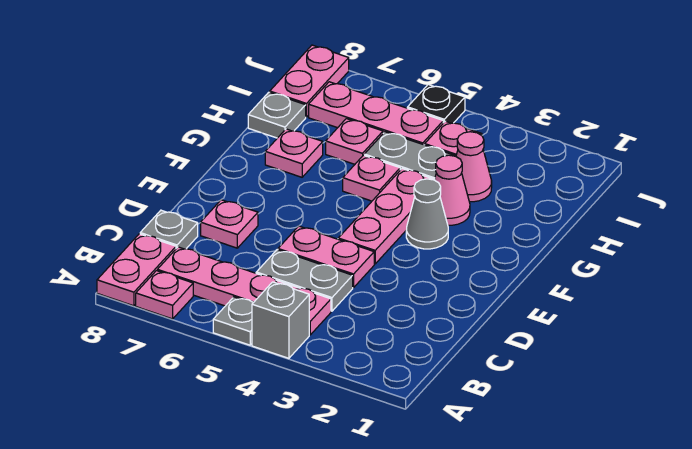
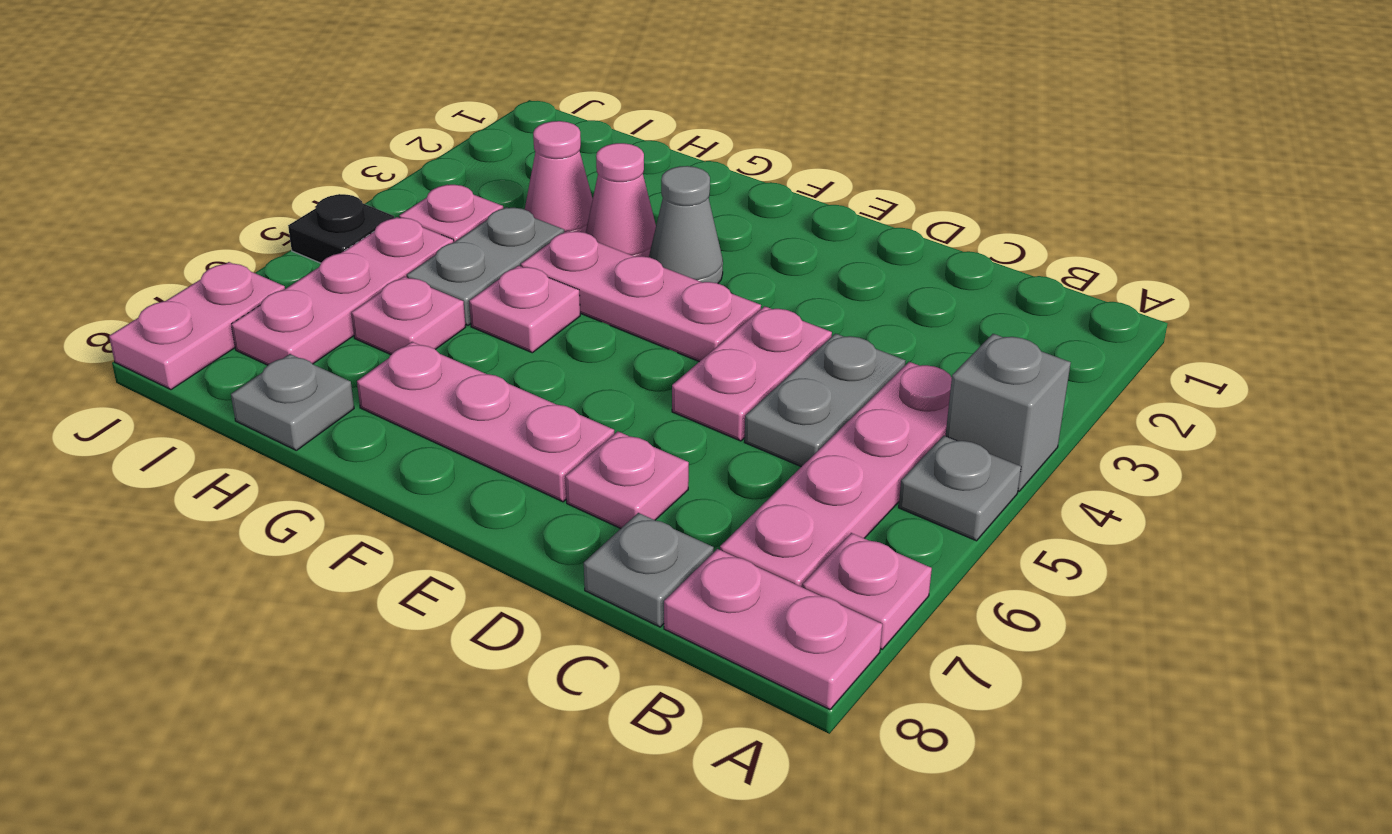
pink 1x1 plate [265,129,323,177] -> pink 1x3 plate [357,342,614,502]
pink 1x2 plate [270,45,349,117] -> pink 1x2 plate turned to [109,262,285,390]

